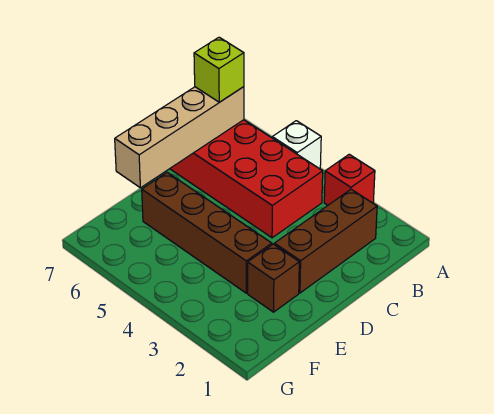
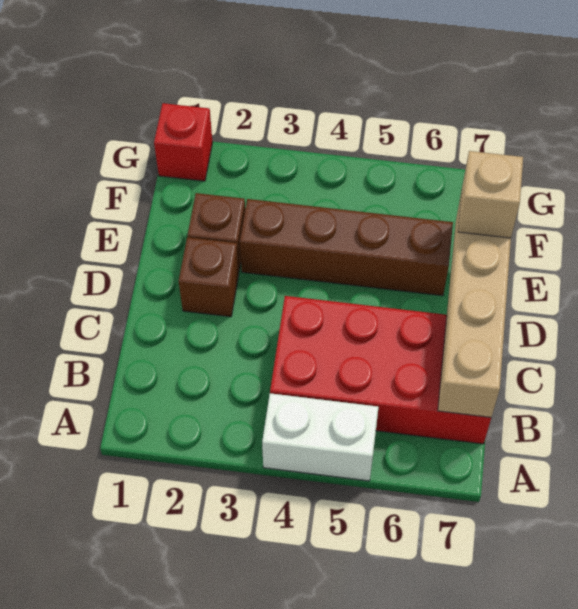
red 1x1 brick [324,154,375,205] -> red 1x1 brick moved to [154,103,213,181]
white 1x1 brick [272,121,321,169] -> white 1x2 brick [262,393,378,481]
brown 1x3 brick [274,189,377,293] -> brown 1x1 brick [179,237,239,317]
lime 1x1 brick [194,37,244,102] -> none
none -> tan 1x1 brick [458,151,523,238]

